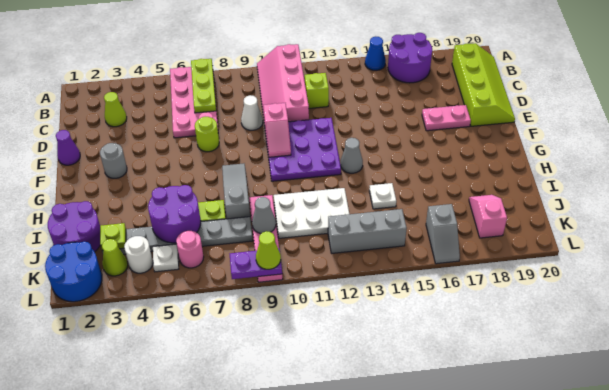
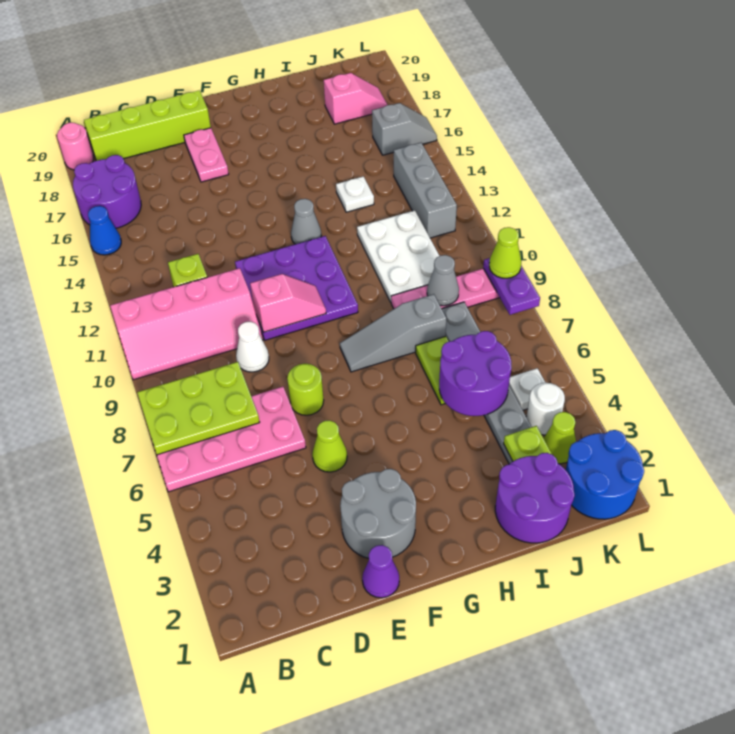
lime 1x3 plate [191,59,216,113] -> lime 2x3 plate [137,362,260,455]
lime 1x1 cone [104,92,127,127] -> lime 1x1 cone moved to [312,420,347,472]
grey 1x1 round brick [100,143,127,178] -> grey 2x2 round brick [340,469,416,558]
pink 1x2 slope [469,195,507,238] -> pink 1x2 slope turned to [324,73,387,124]
pink 1x1 round brick [176,231,204,268] -> pink 1x1 round brick moved to [57,123,94,170]

